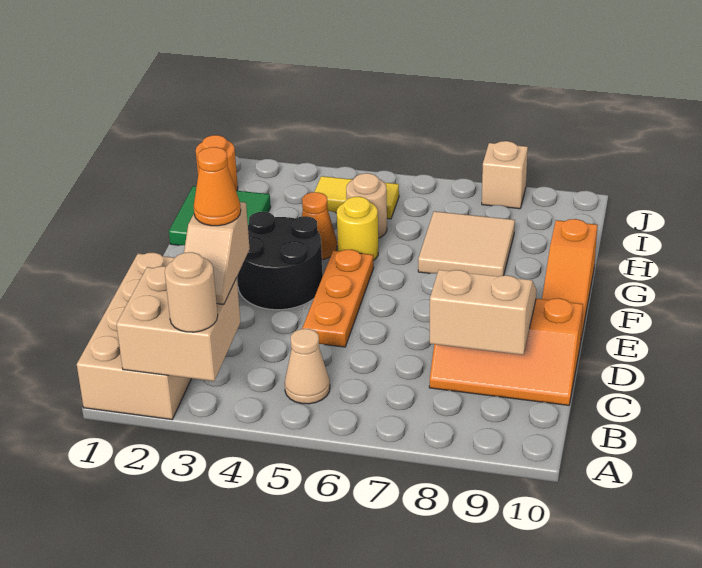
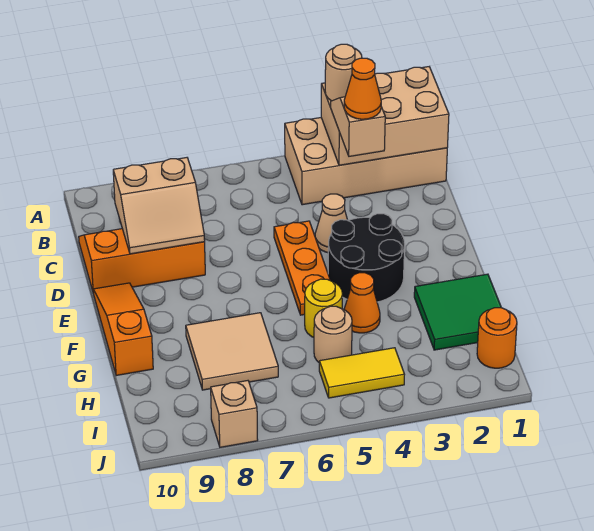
tan 2x4 brick [77,253,191,419] -> tan 2x4 brick turned to [285,118,447,205]
tan 2x2 brick [116,266,240,381] -> tan 2x3 brick [321,67,449,165]
tan 1x1 cone [285,329,330,404] -> tan 1x1 cone moved to [315,194,347,253]

